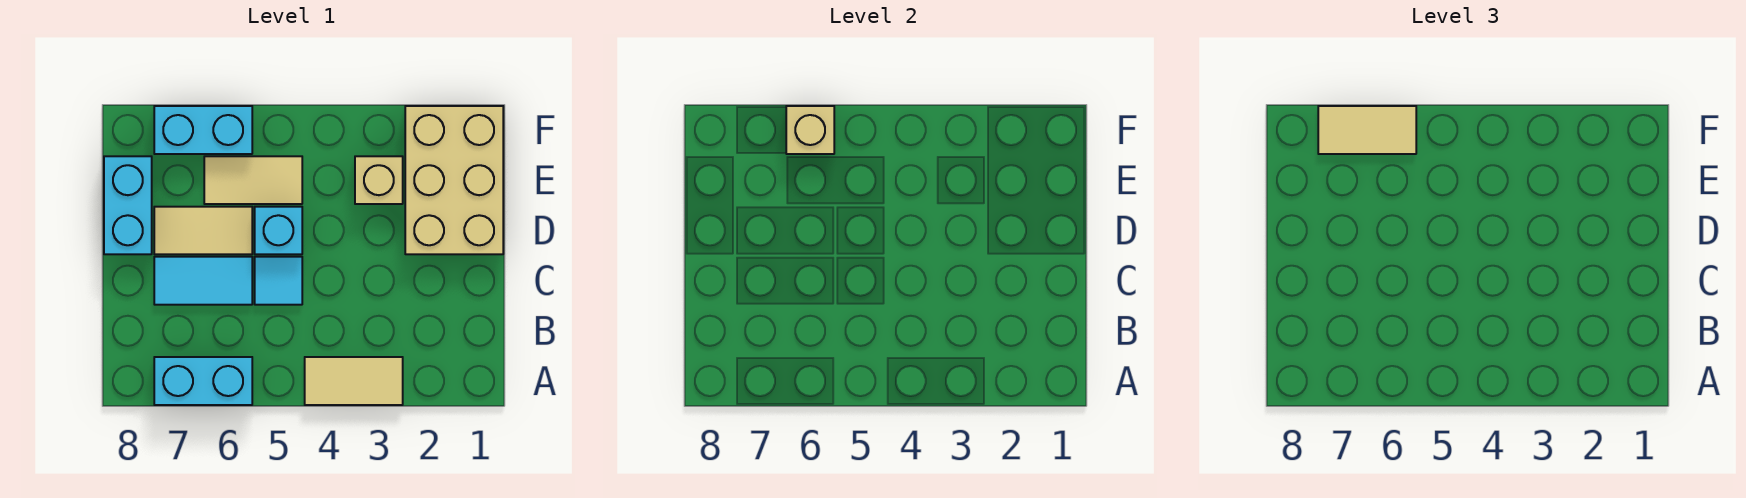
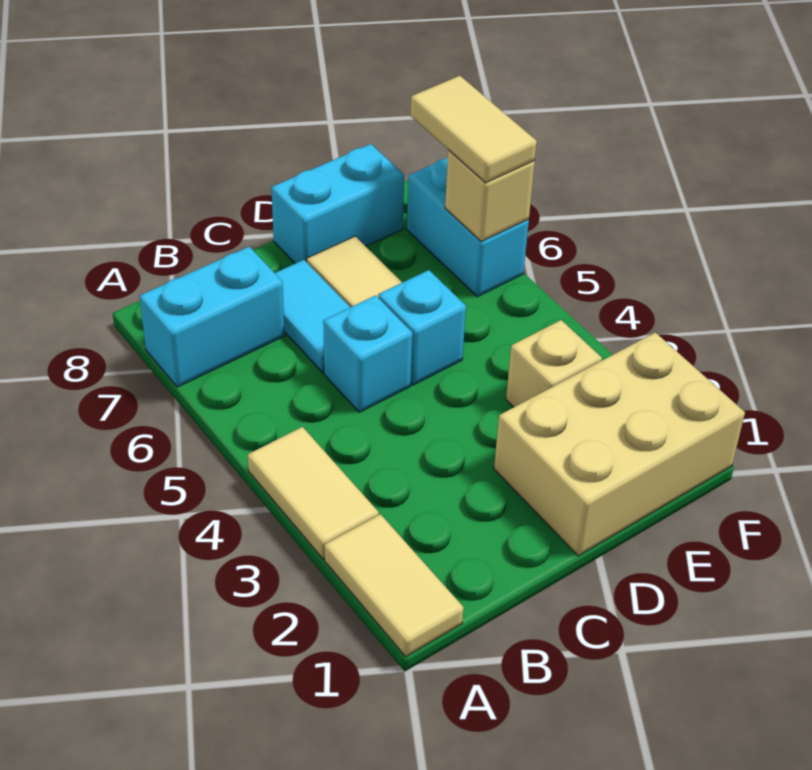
cyan 1x2 brick [154,357,252,405] -> cyan 1x2 brick turned to [140,247,285,387]
cyan 1x1 tile [255,257,302,305] -> cyan 1x1 brick [323,295,412,412]
tan 1x2 tile [204,156,302,204] -> tan 1x2 tile moved to [324,514,464,657]

